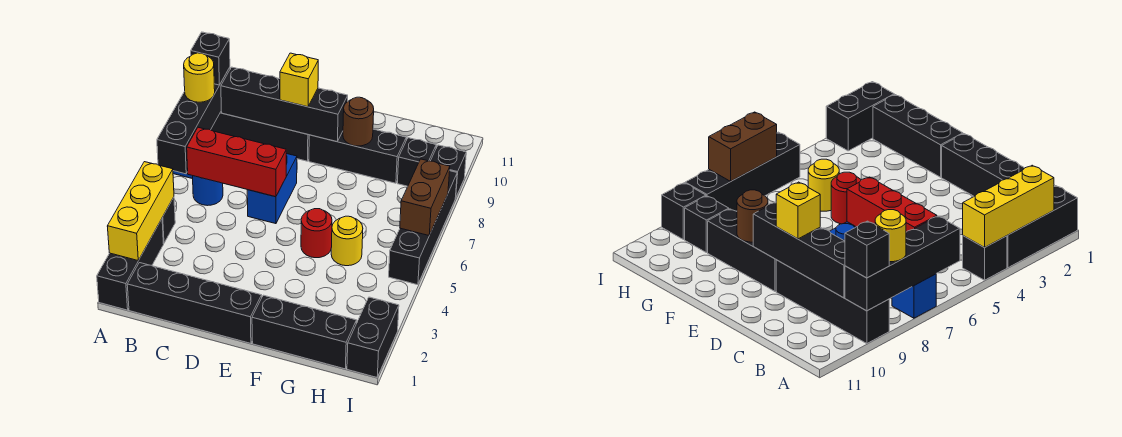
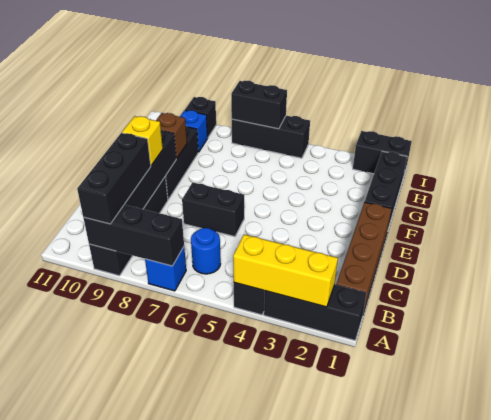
black 1x4 brick [157,67,230,174] -> black 1x3 brick [83,205,184,266]
yellow 1x1 round brick [184,53,215,102] -> none
black 1x1 brick [191,32,230,85] -> black 1x3 brick [77,133,151,224]
black 1x4 brick [127,263,262,343] -> brown 1x4 brick [336,202,392,313]
red 1x3 brick [187,127,286,197] -> none
blue 1x2 brick [247,154,297,224] -> black 1x2 brick [182,183,244,237]
red 1x1 round brick [301,209,332,258] -> none
brown 1x1 round brick [343,97,374,146] -> brown 1x1 brick [156,113,187,158]
yellow 1x1 round brick [331,216,363,266] -> none
black 1x1 brick [397,138,436,186] -> blue 1x1 brick [180,110,208,152]
black 1x4 brick [389,171,457,285] -> black 1x3 brick [232,116,310,158]
brown 1x2 brick [400,159,450,235] -> black 1x2 brick [231,81,287,129]

